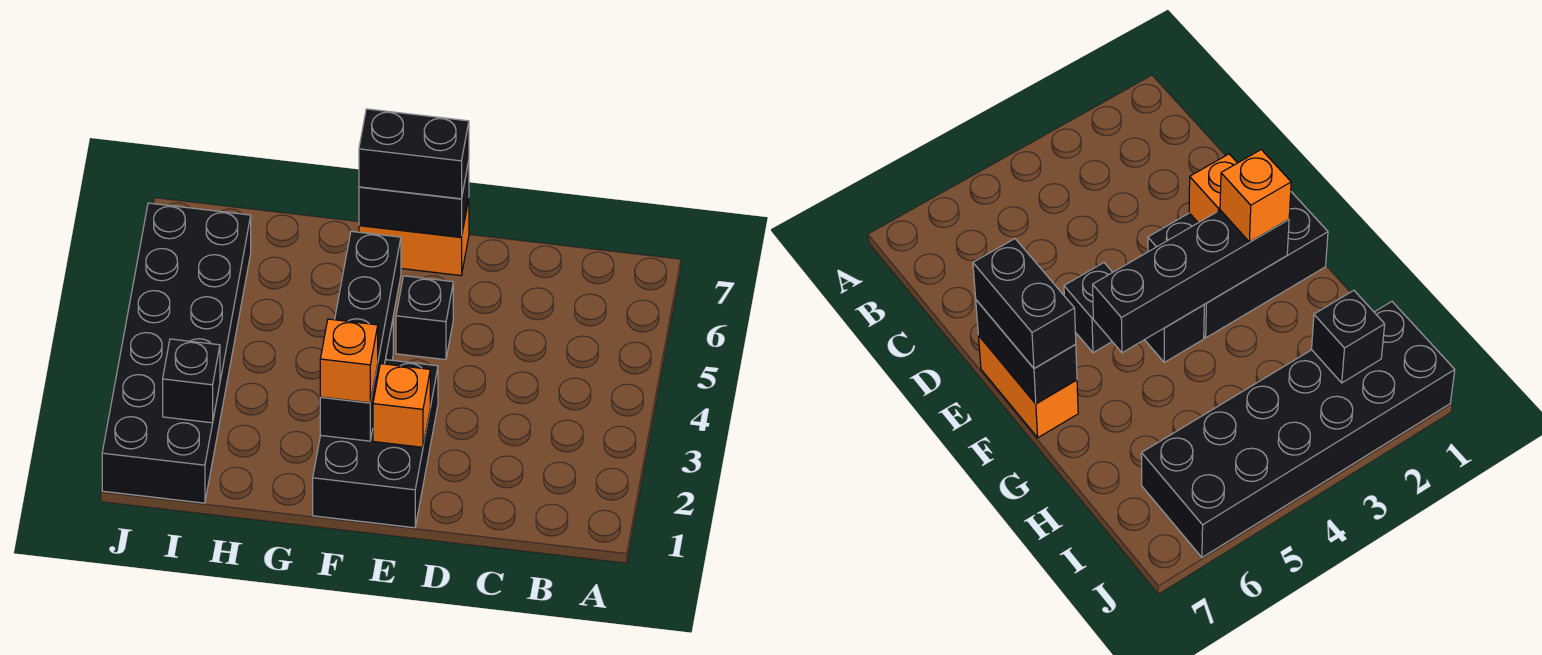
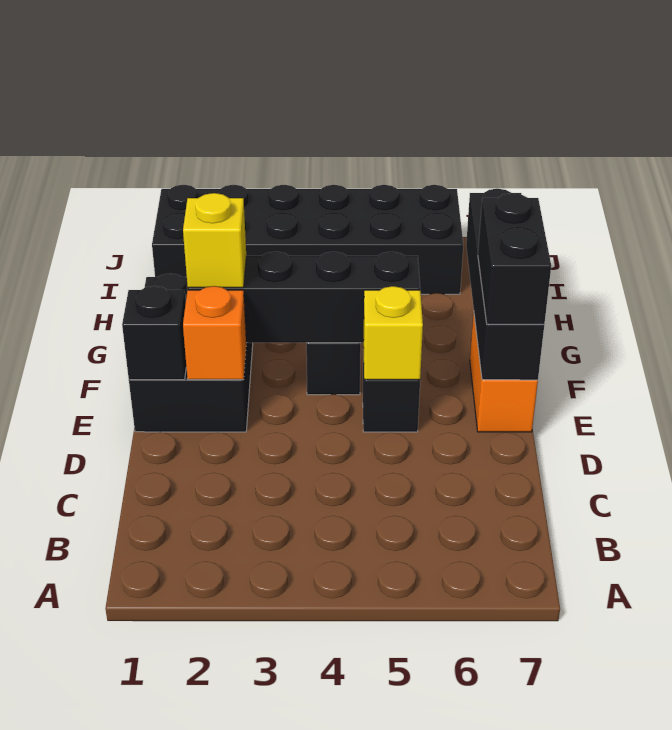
black 2x3 brick [313,360,438,528] -> black 2x3 brick turned to [129,273,253,432]
none -> yellow 1x1 brick [363,286,423,380]
black 1x2 brick [359,161,469,237] -> black 1x4 brick [466,189,544,380]
orange 1x1 brick [320,319,378,403] -> yellow 1x1 brick [183,193,246,288]
black 1x1 brick [163,339,220,423] -> black 1x1 brick moved to [122,286,186,380]

